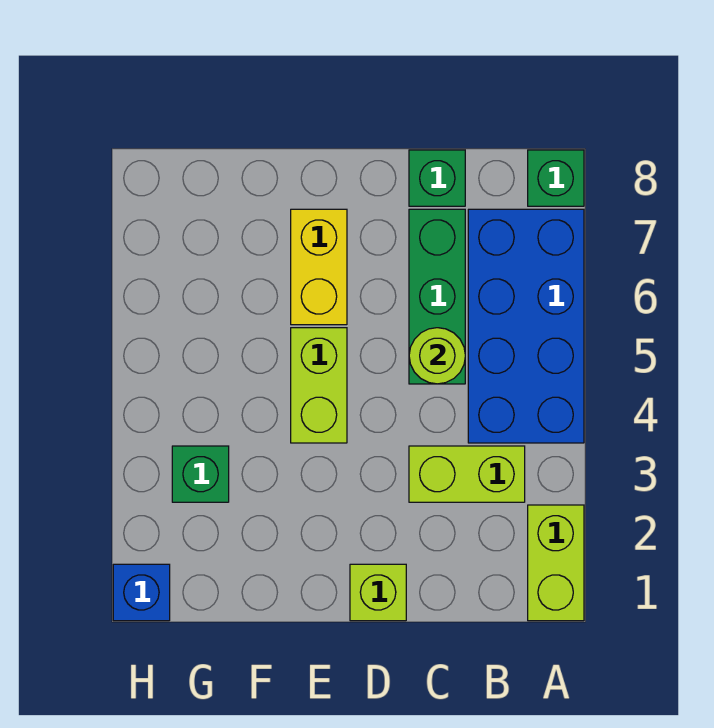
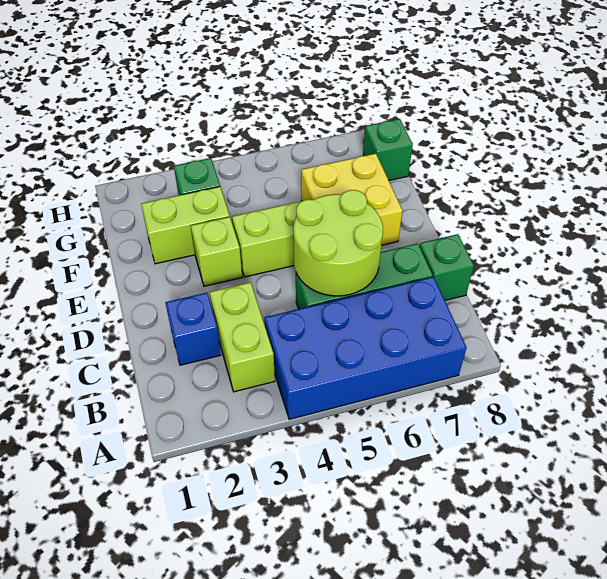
lime 1x2 brick [528,505,584,621] -> lime 1x2 brick moved to [141,187,230,264]
green 1x1 brick [528,150,584,206] -> green 1x1 brick moved to [363,119,413,180]
lime 1x1 round brick [409,328,465,384] -> lime 2x2 round brick [293,190,383,296]
lime 1x1 brick [350,564,406,621] -> lime 1x1 brick moved to [191,217,242,286]
yellow 1x2 brick [291,209,347,325] -> yellow 2x2 brick [301,154,403,245]
blue 1x1 brick [113,564,170,621] -> blue 1x1 brick moved to [165,293,221,365]

